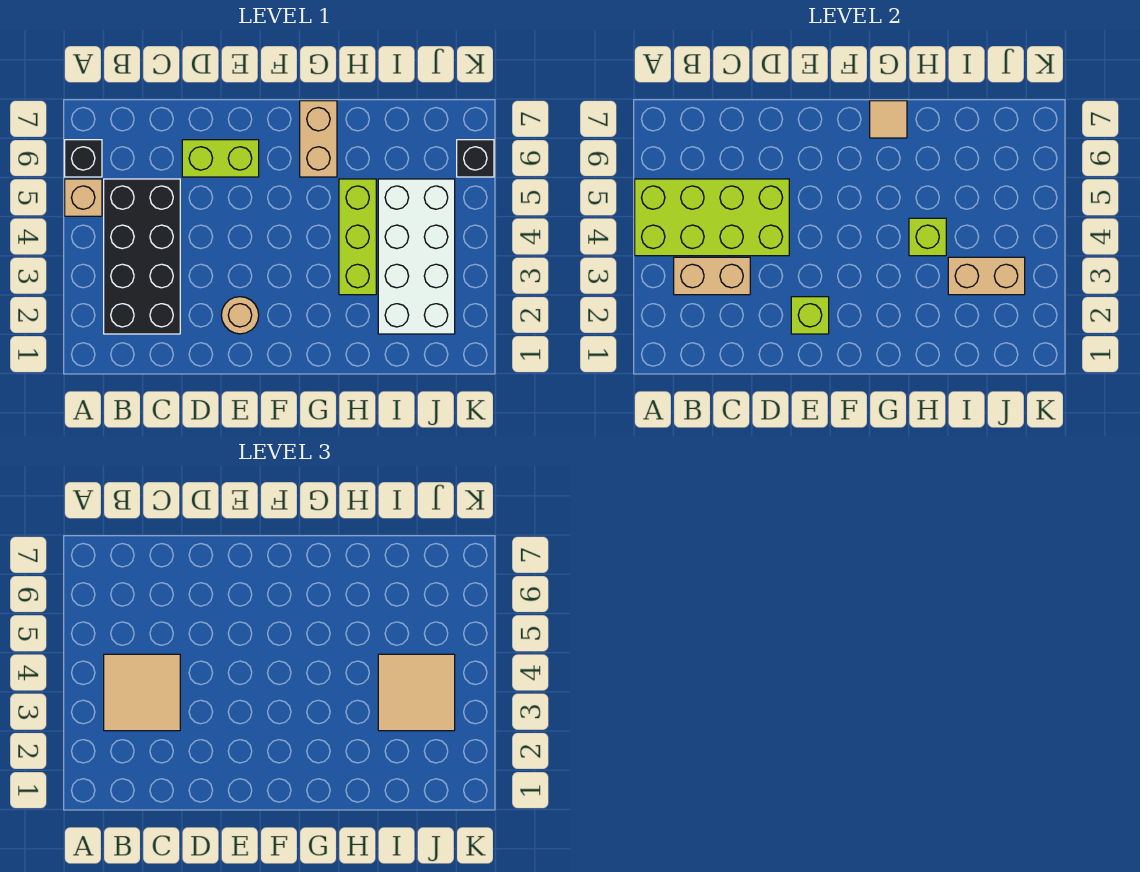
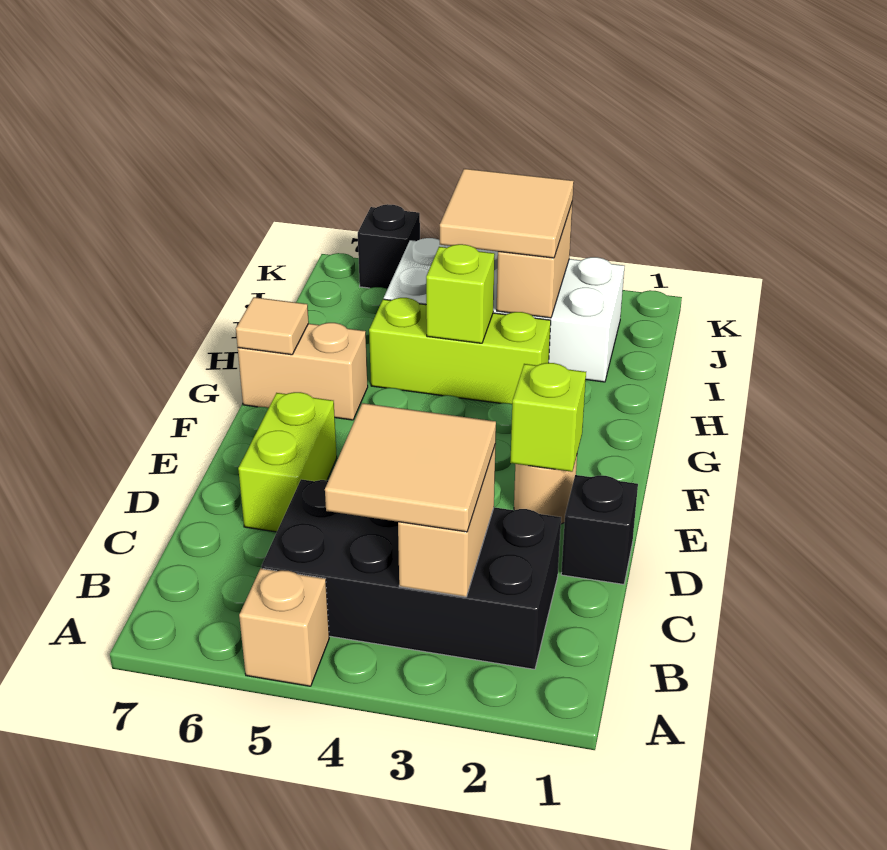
lime 2x4 brick [635,179,789,256] -> none
black 1x1 brick [65,140,102,177] -> black 1x1 brick moved to [561,475,638,584]

